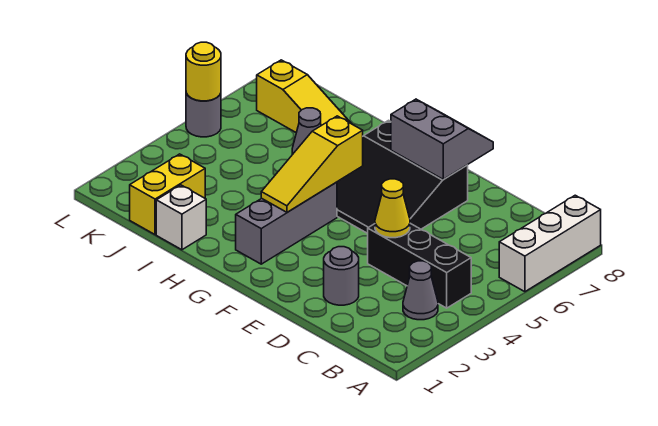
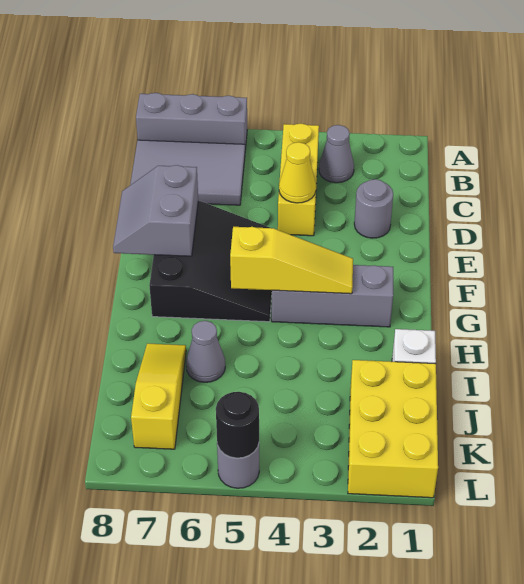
white 1x3 brick [499,195,601,292] -> grey 1x3 brick [136,93,247,150]
black 1x3 brick [368,223,471,308] -> yellow 1x3 brick [278,124,319,236]
none -> grey 2x3 tile [130,140,245,205]
yellow 1x2 brick [130,154,205,235] -> yellow 2x3 brick [348,360,438,498]
yellow 1x1 round brick [186,42,221,101] -> black 1x1 round brick [216,392,259,458]

